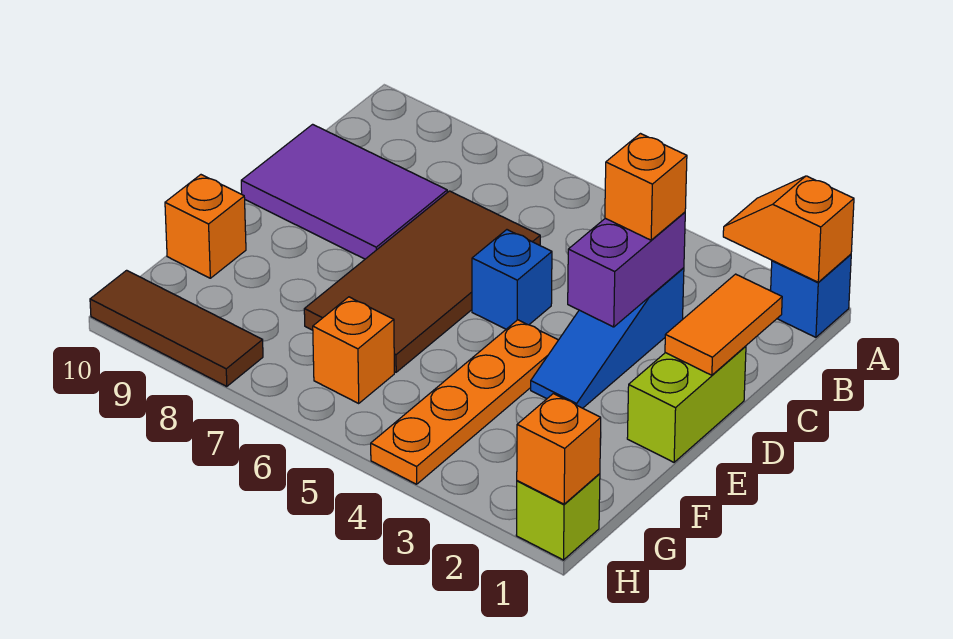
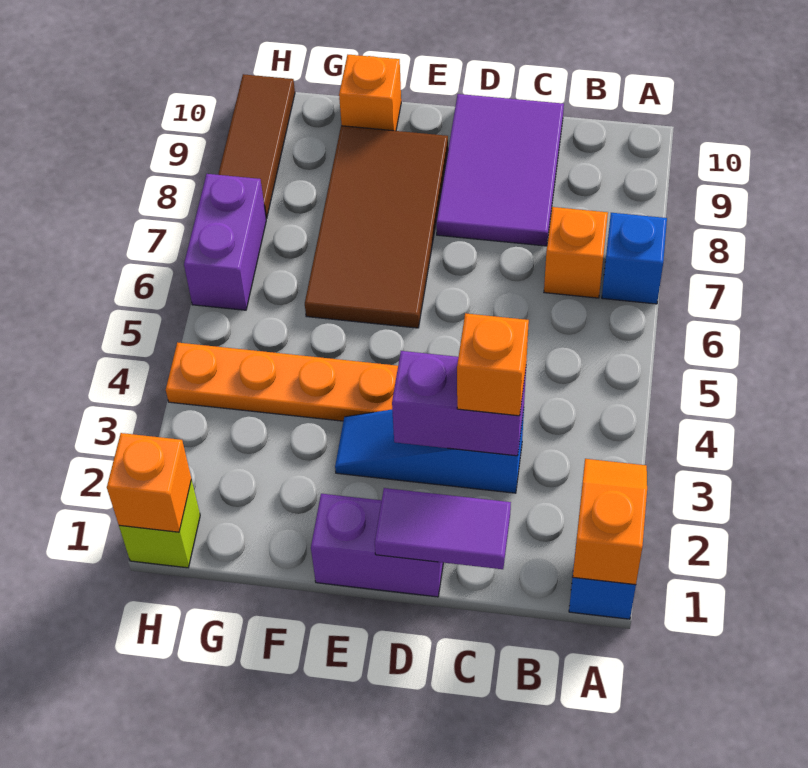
orange 1x2 tile [665,274,782,375] -> purple 1x2 tile [375,488,511,569]
brown 2x4 tile [304,191,540,372] -> brown 2x4 tile turned to [305,126,448,328]
lime 1x2 brick [627,346,746,462] -> purple 1x2 brick [311,494,443,597]
blue 1x1 brick [472,230,552,329] -> blue 1x1 brick moved to [602,213,667,304]
orange 1x1 brick [313,297,394,403] -> orange 1x1 brick moved to [544,207,608,298]
none -> purple 1x2 brick [184,174,266,310]

